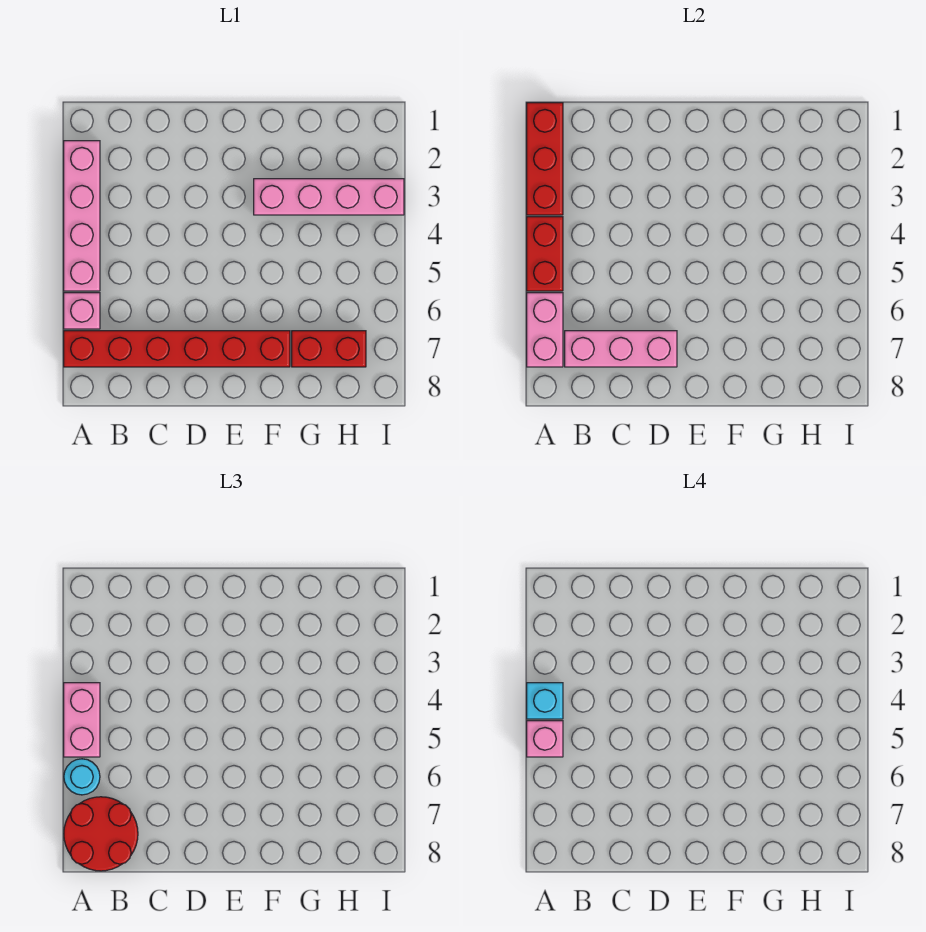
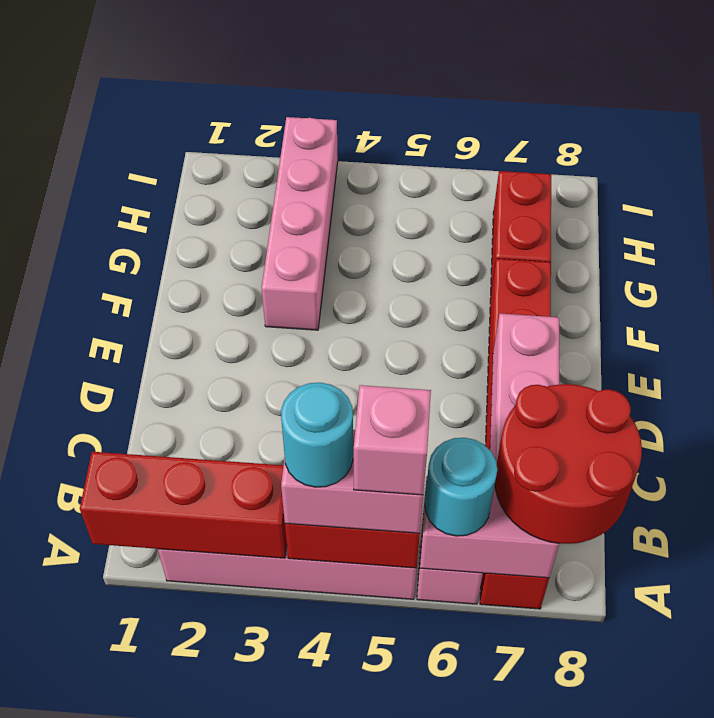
cyan 1x1 brick [527,683,563,719] -> cyan 1x1 round brick [281,383,353,487]

